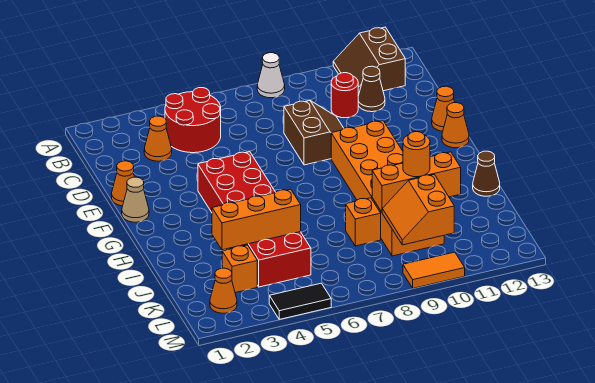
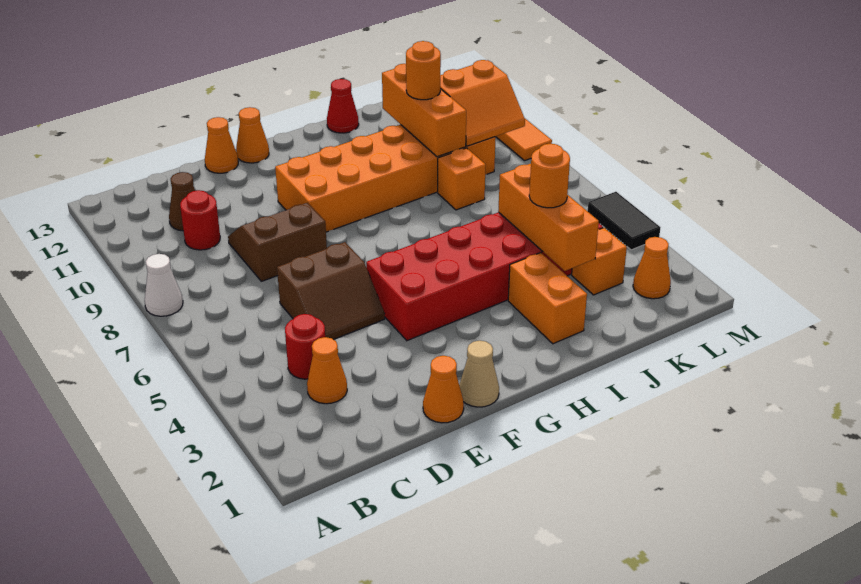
brown 2x2 slope [333,27,405,96] -> brown 2x2 slope moved to [277,242,385,340]
red 2x2 round brick [165,88,221,153] -> red 1x1 round brick [285,314,325,379]
none -> orange 1x2 brick [508,253,587,344]
brown 1x1 cone [473,151,500,196] -> red 1x1 cone [327,79,359,133]
none -> orange 1x1 round brick [529,144,570,208]

